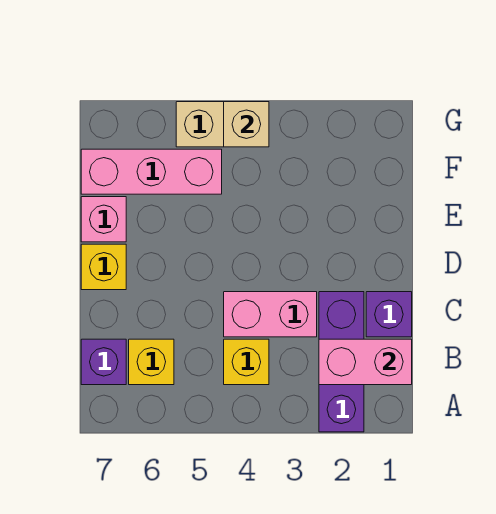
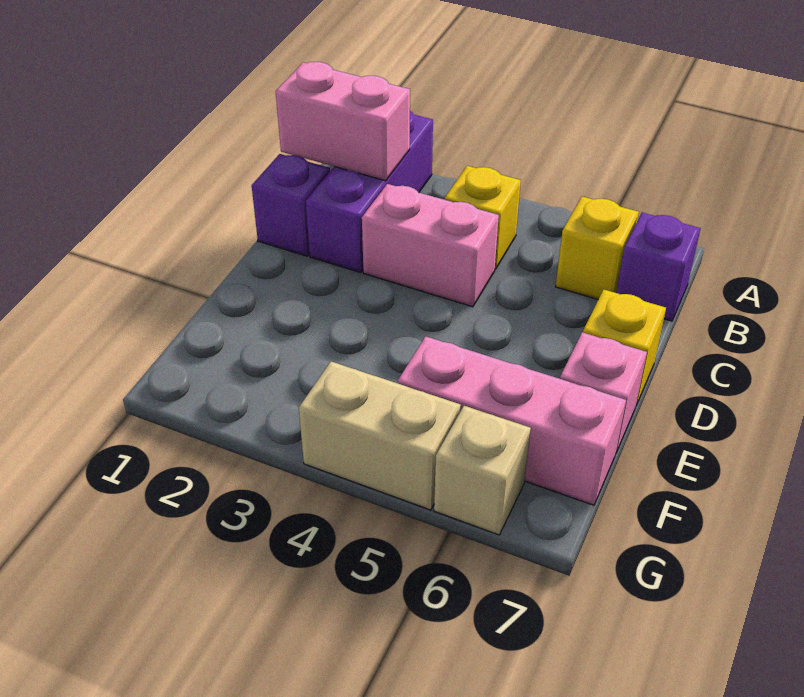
tan 1x1 brick [224,102,269,147] -> tan 1x1 brick moved to [434,406,531,535]

